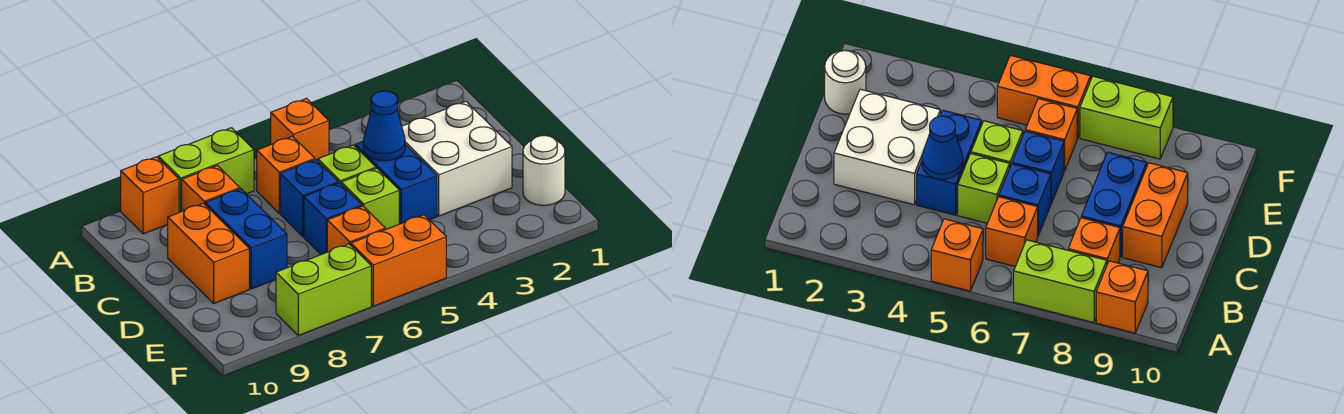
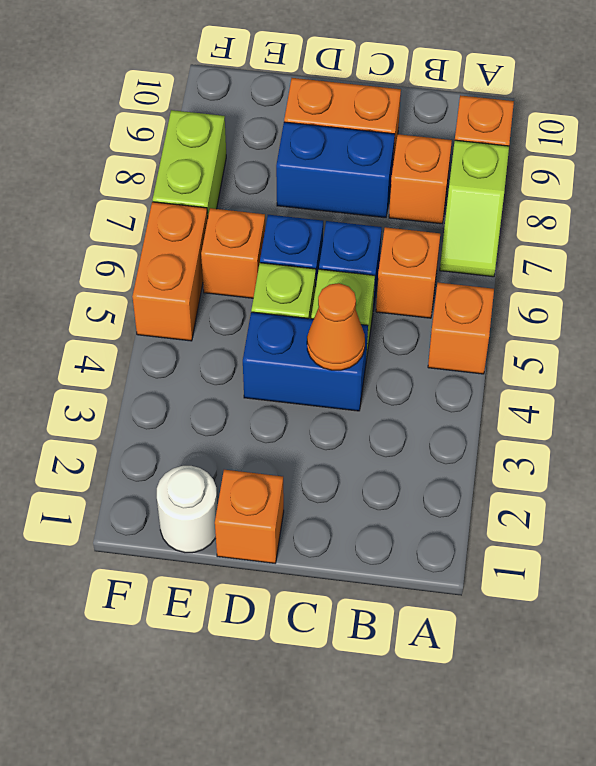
lime 1x2 brick [158,128,254,213] -> lime 1x2 slope [440,140,509,277]
white 2x2 brick [402,101,512,216] -> none
blue 1x1 cone [363,91,405,161] -> orange 1x1 cone [307,283,365,370]
none -> orange 1x1 brick [215,470,284,563]

